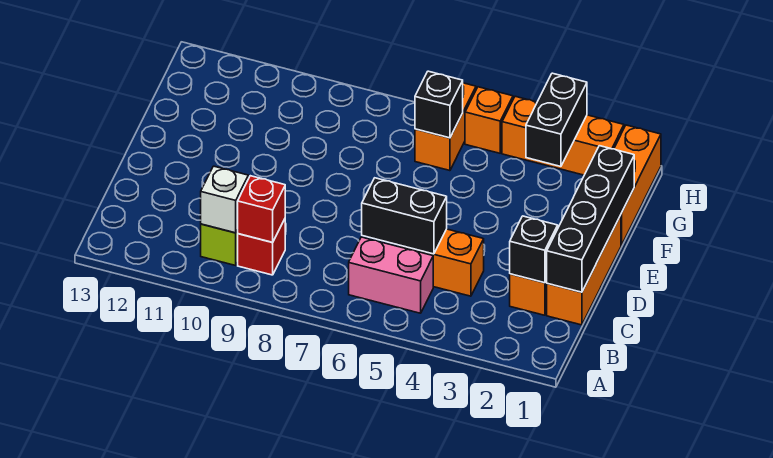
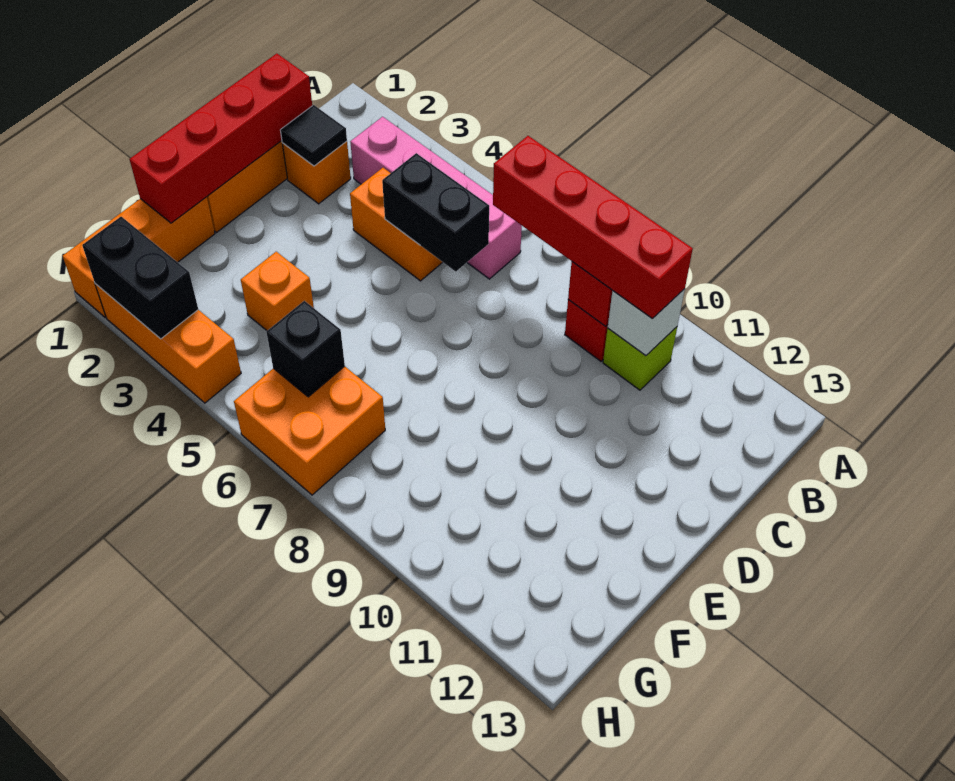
pink 1x2 brick [349,237,433,313] -> pink 1x4 brick [350,117,522,279]
none -> red 1x4 brick [493,136,693,318]
black 1x4 brick [547,146,634,292] -> red 1x4 brick [129,53,312,223]
black 1x1 brick [510,216,558,283] -> black 1x1 tile [280,105,347,166]
black 1x2 brick [526,73,587,166] -> black 1x2 brick turned to [82,217,198,339]
orange 1x2 brick [415,83,476,171] -> orange 2x2 brick [234,366,385,495]
orange 1x1 brick [465,87,513,153] -> orange 1x1 brick moved to [241,252,314,331]

